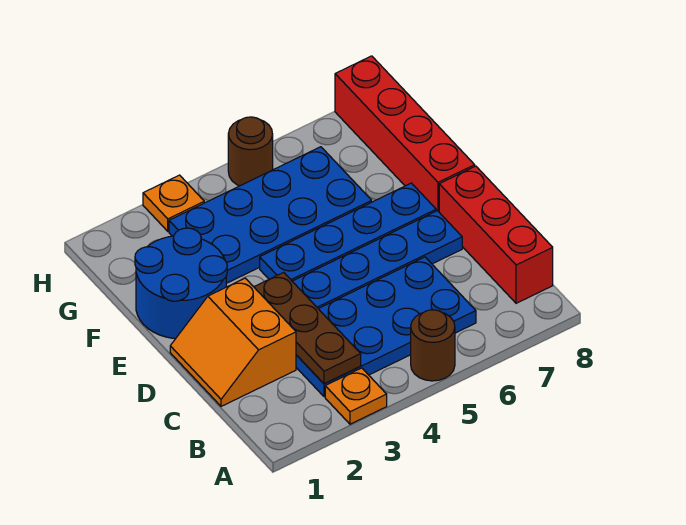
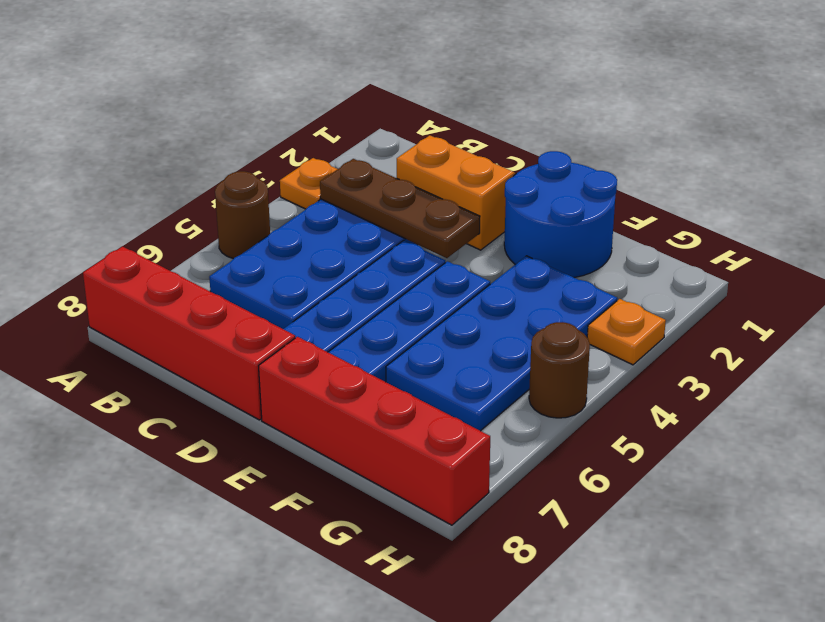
red 1x3 brick [439,166,553,303] -> red 1x4 brick [83,247,295,420]

